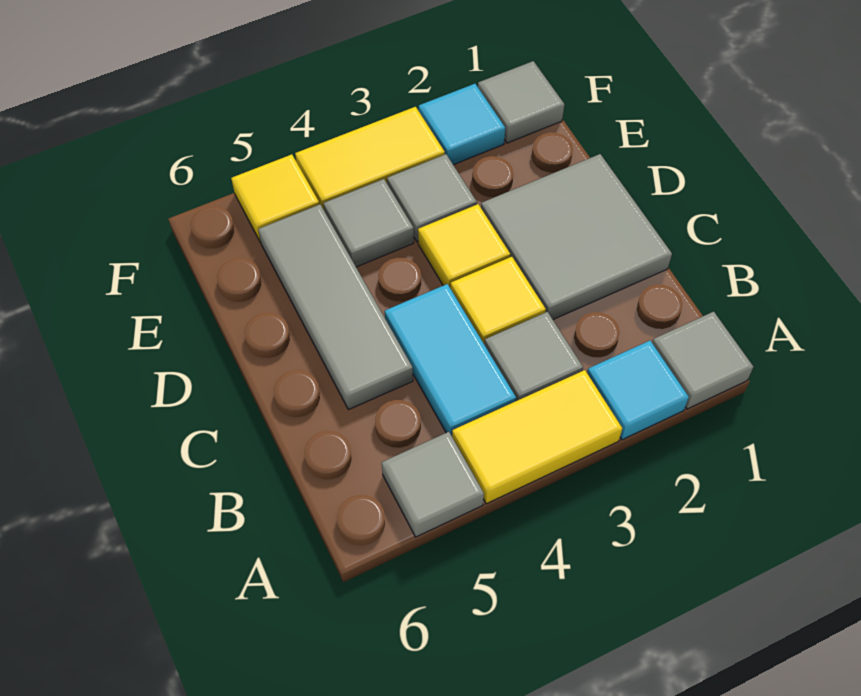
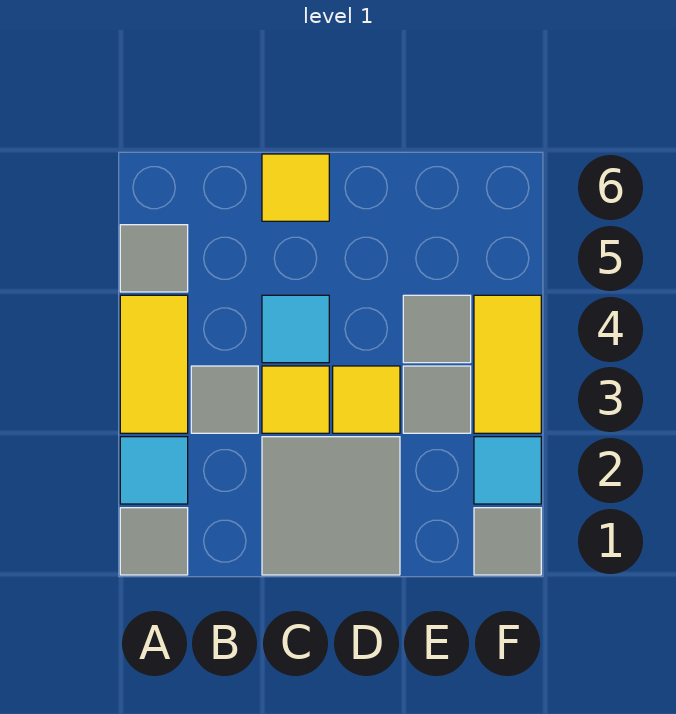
cyan 1x2 tile [385,284,516,436] -> cyan 1x1 tile [262,295,329,363]
grey 1x3 tile [258,204,413,410] -> none
yellow 1x1 tile [231,154,319,242] -> yellow 1x1 tile moved to [262,154,329,221]

